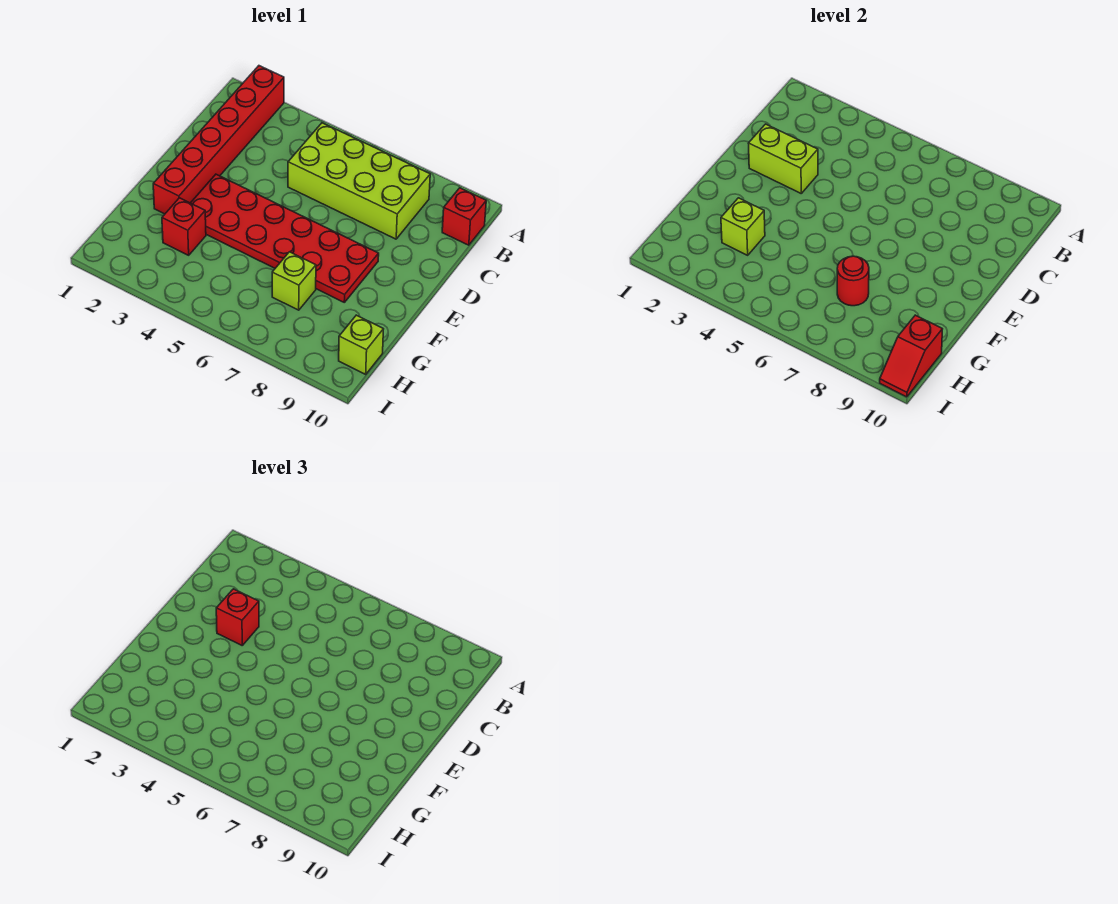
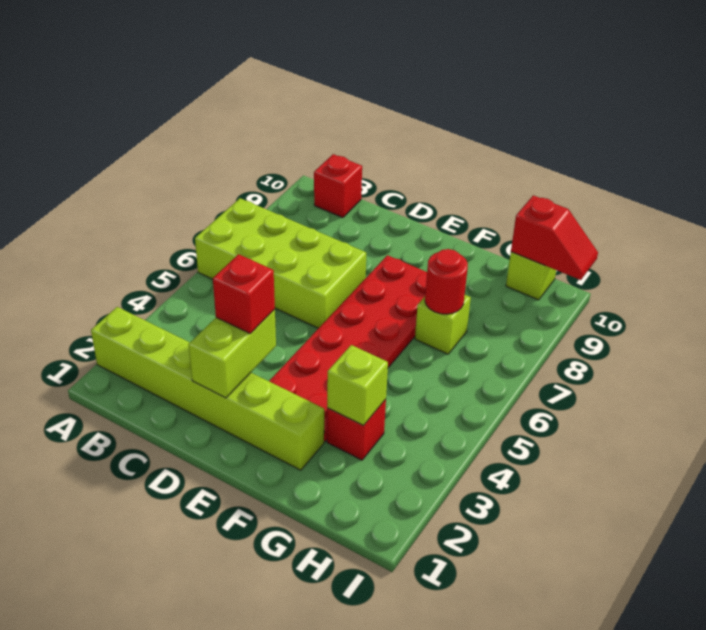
red 1x6 brick [153,66,284,214] -> lime 1x6 brick [91,307,324,470]
lime 2x4 brick [288,123,430,239] -> lime 2x4 brick turned to [195,198,366,328]

